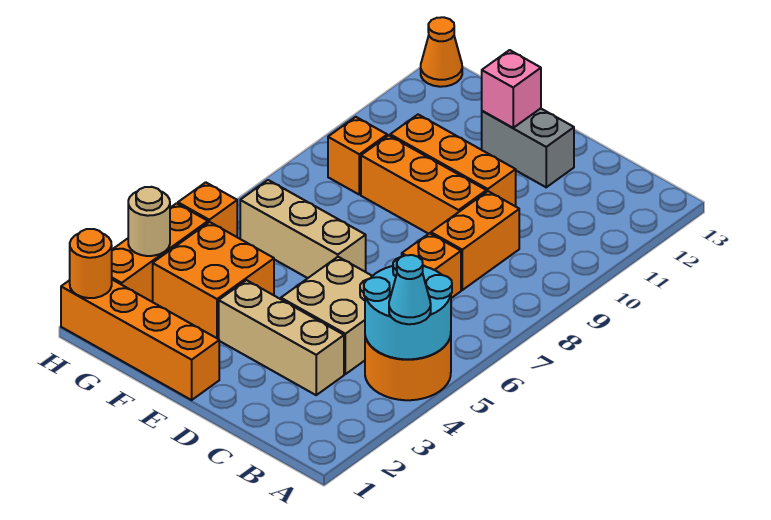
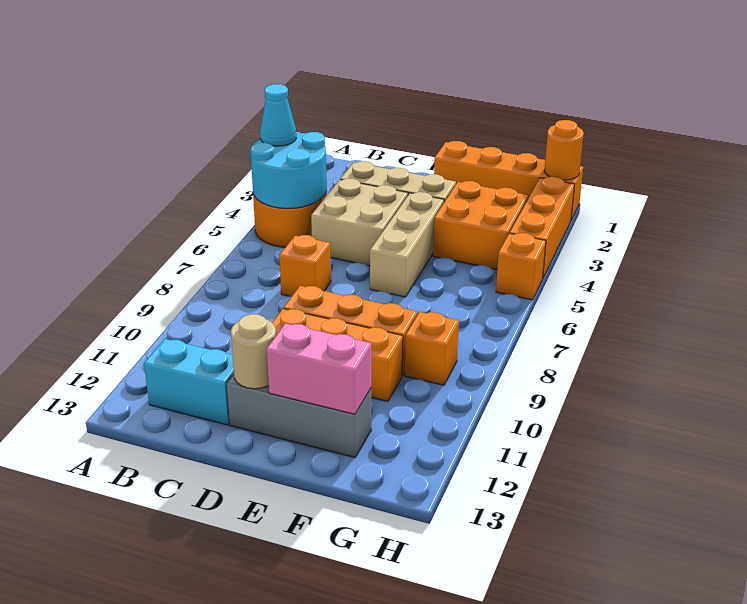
none -> cyan 1x2 brick [144,339,234,425]
orange 1x2 brick [431,191,519,290] -> none
grey 1x2 brick [482,108,574,187] -> grey 1x3 brick [227,374,371,457]
tan 1x3 brick [240,180,366,278] -> tan 1x3 brick turned to [370,192,444,297]
pink 1x1 brick [482,50,541,128] -> pink 1x2 brick [267,323,371,414]
tan 1x1 round brick [128,187,170,256] -> tan 1x1 round brick moved to [231,314,276,389]
orange 1x1 cone [421,17,462,87] -> none

